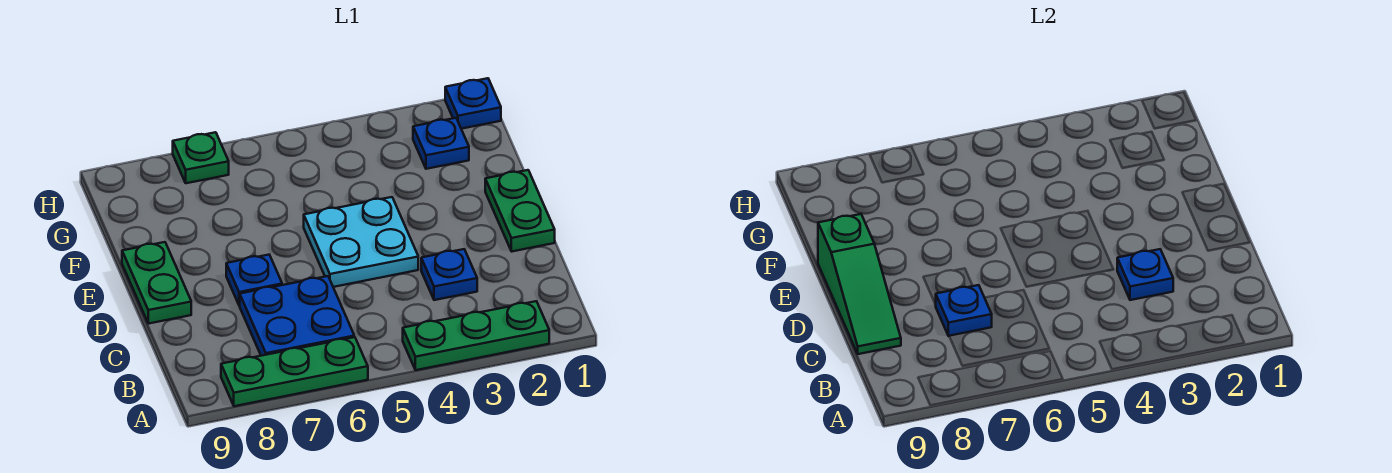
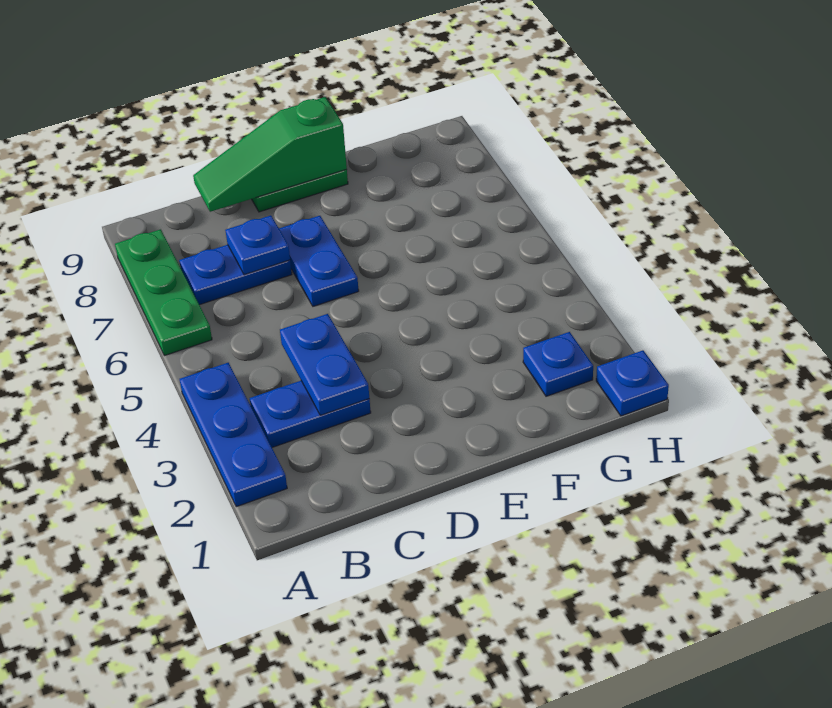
green 1x3 plate [403,301,549,370] -> blue 1x3 plate [180,363,287,507]
blue 2x2 plate [240,276,354,356] -> blue 1x2 plate [179,245,292,305]
blue 1x1 plate [421,249,477,300] -> blue 1x2 plate [250,381,371,447]
blue 1x1 plate [1117,249,1173,300] -> blue 1x2 plate [280,314,369,415]
green 1x2 plate [485,170,555,251] -> none
cyan 2x2 plate [304,197,418,287] -> none
blue 1x1 plate [226,255,282,306] -> blue 1x2 plate [279,216,359,306]
green 1x1 plate [173,132,229,183] -> none

